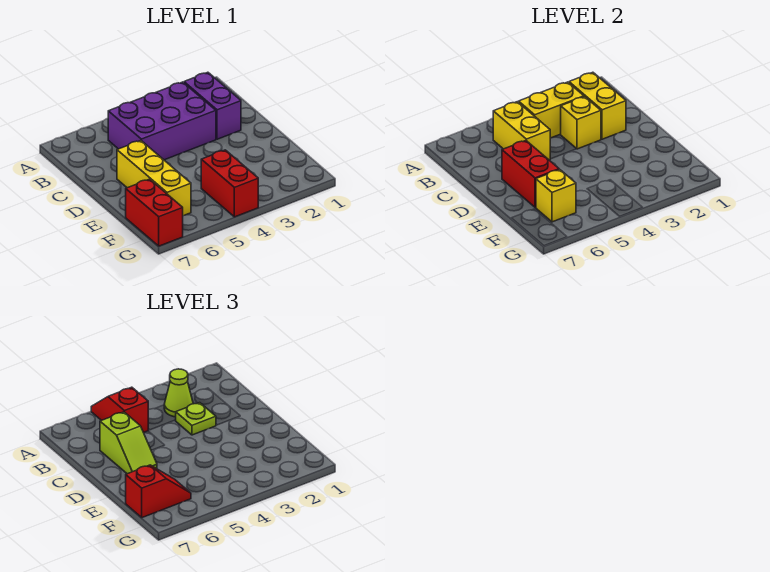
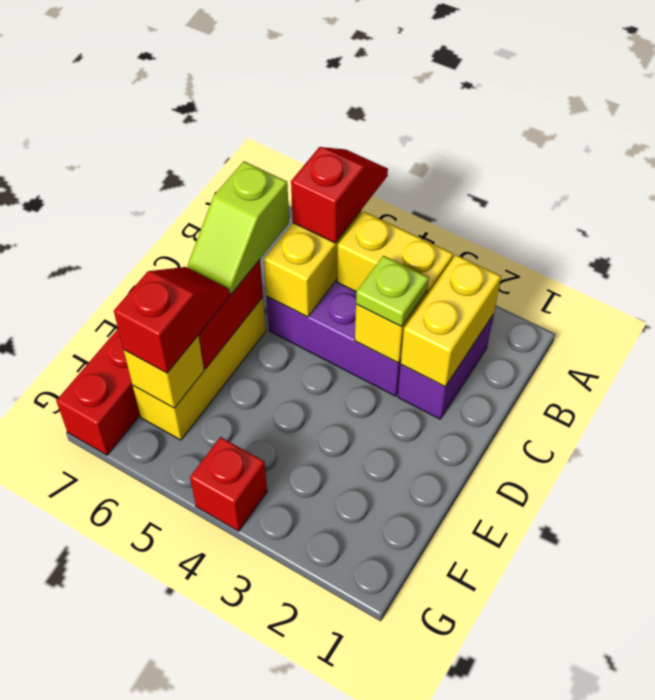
lime 1x1 cone [164,369,193,417] -> none
red 1x2 brick [201,150,258,217] -> red 1x1 brick [190,437,267,531]
red 1x2 slope [126,465,191,518] -> red 1x2 slope turned to [114,267,230,373]

